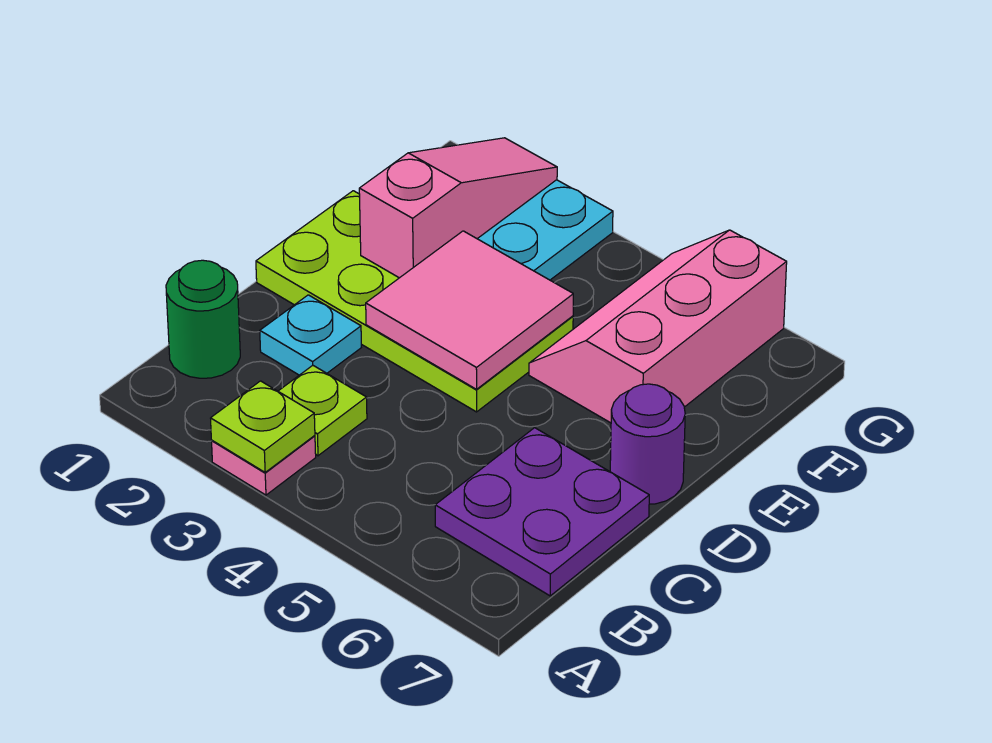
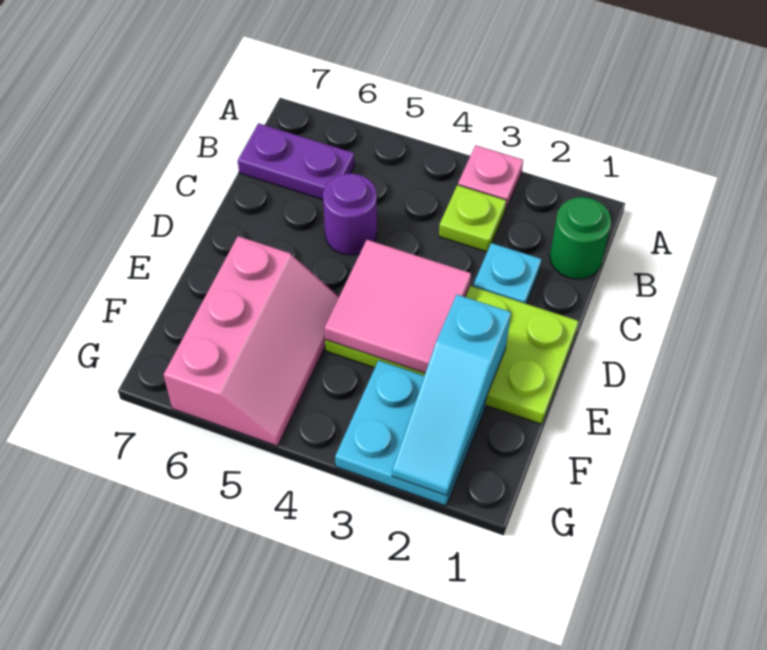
lime 1x1 plate [211,381,315,472] -> none
purple 2x2 plate [435,428,649,596] -> purple 1x2 plate [238,123,354,200]
purple 1x1 round brick [610,384,685,504] -> purple 1x1 round brick moved to [323,173,377,255]
pink 1x3 slope [359,138,557,278] -> cyan 1x3 slope [392,295,511,496]

